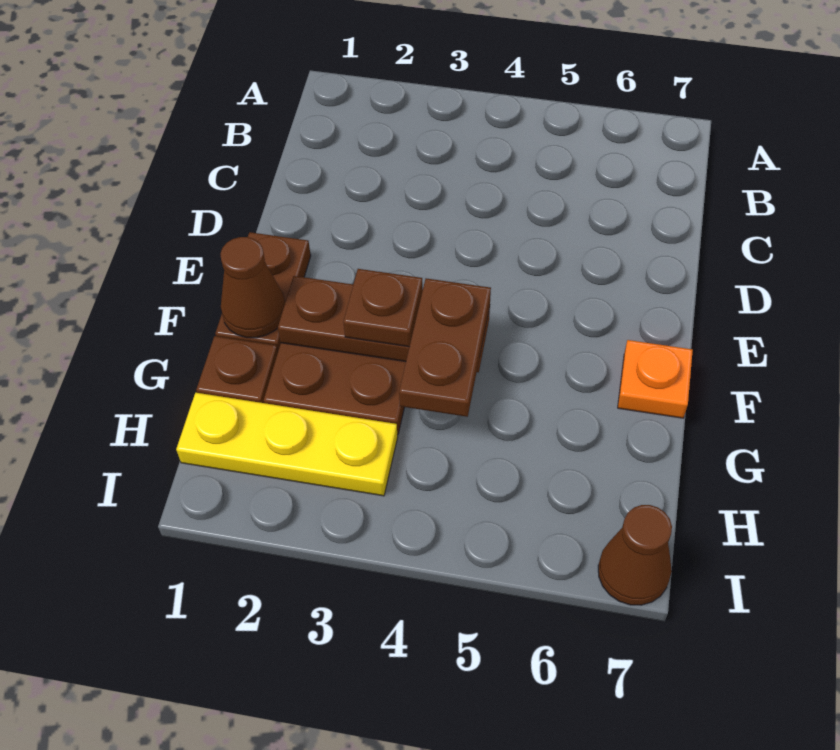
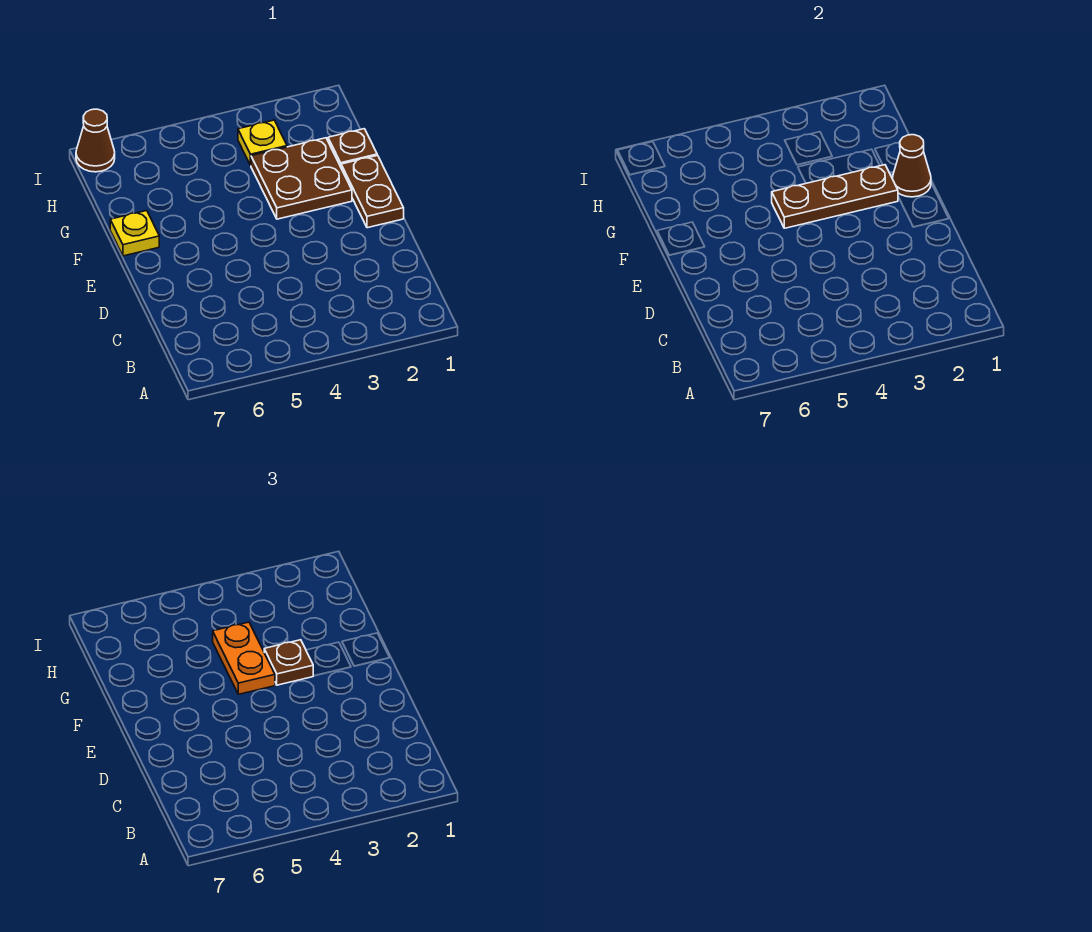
brown 1x2 plate [399,278,491,417] -> orange 1x2 plate [213,622,275,694]
orange 1x1 plate [618,340,693,418] -> yellow 1x1 plate [110,211,159,256]
yellow 1x3 plate [176,393,398,496] -> yellow 1x1 plate [238,120,287,165]

